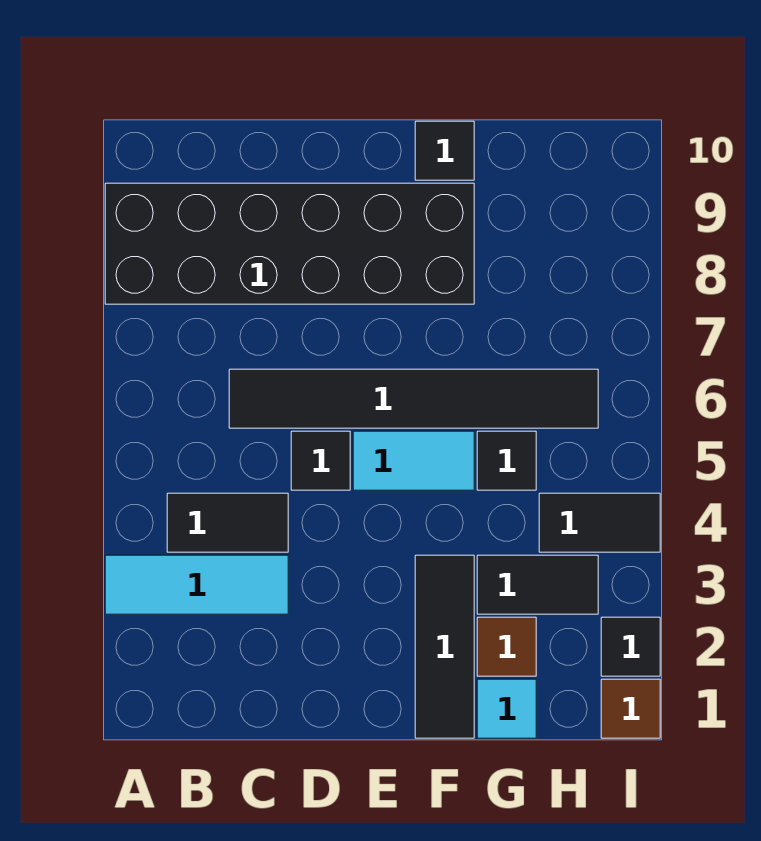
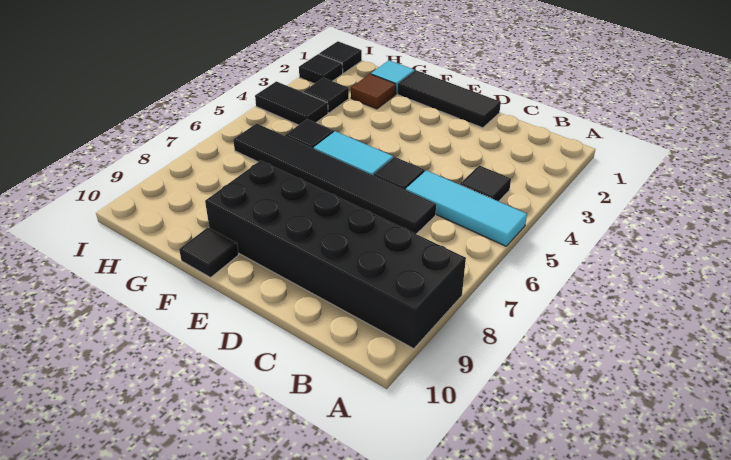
cyan 1x3 tile [105,555,288,614] -> cyan 1x3 tile moved to [406,170,527,246]
black 1x2 tile [167,493,288,552] -> black 1x1 tile [460,165,511,201]
black 1x3 tile [415,555,474,738] -> black 1x3 tile turned to [398,70,501,128]
black 1x2 tile [477,555,598,614] -> black 1x1 tile [303,78,349,113]
brown 1x1 tile [601,679,660,738] -> black 1x1 tile [319,41,362,73]

